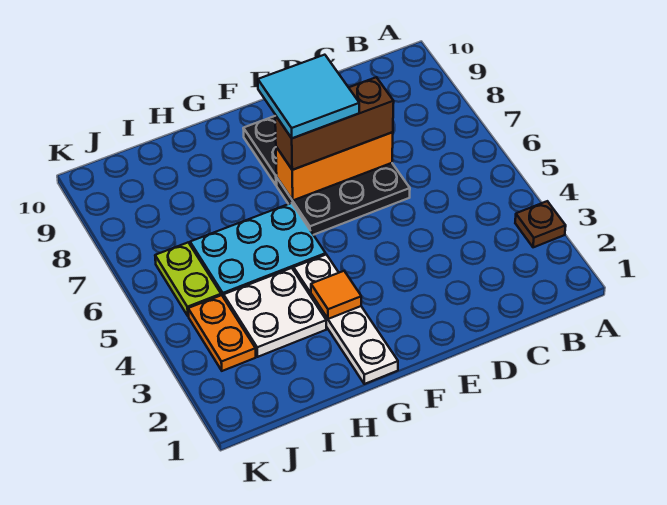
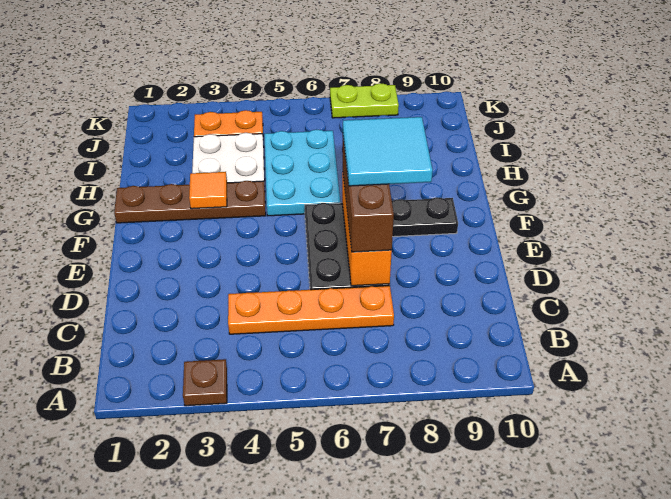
none -> orange 1x4 plate [228,286,394,334]
white 1x4 plate [294,255,398,384] -> brown 1x4 plate [114,181,266,223]
lime 1x2 plate [155,243,221,316] -> lime 1x2 plate moved to [330,83,399,118]

